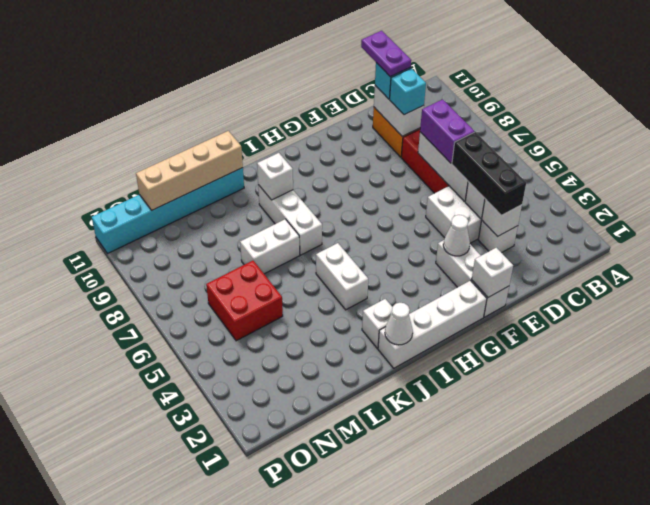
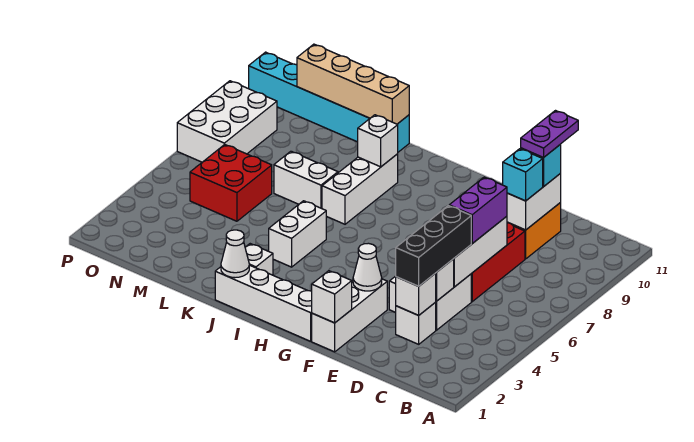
none -> white 2x3 brick [177,81,277,162]

